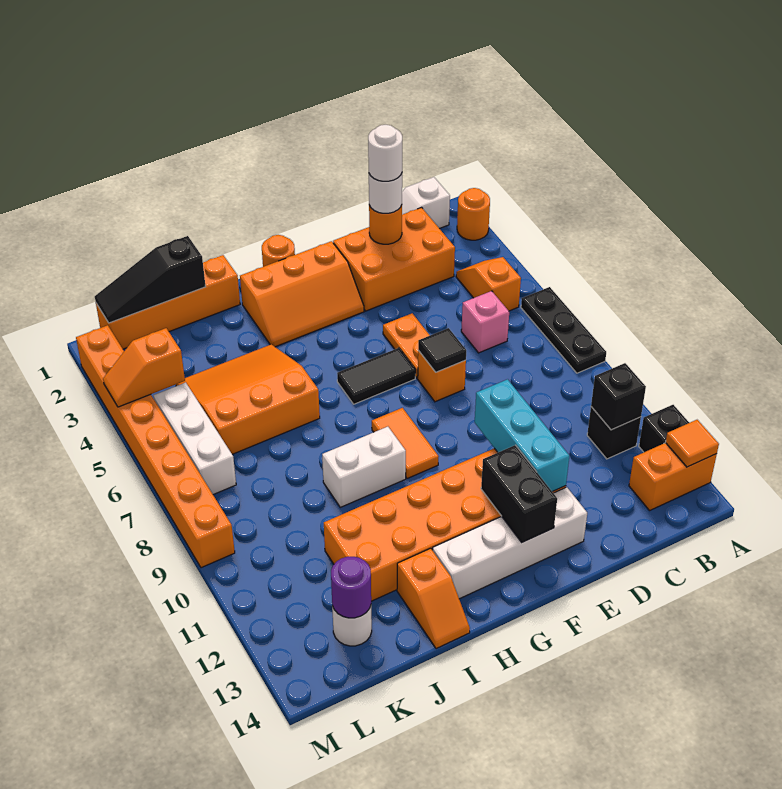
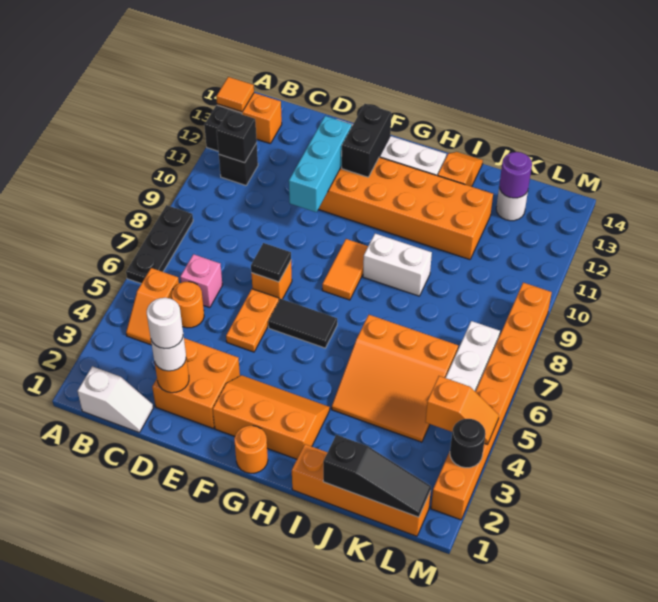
orange 1x1 round brick [457,188,490,240] -> orange 1x1 round brick moved to [172,282,204,328]
orange 2x3 brick [333,207,455,311] -> orange 2x2 brick [152,338,240,428]
none -> black 1x1 round brick [450,419,486,468]

